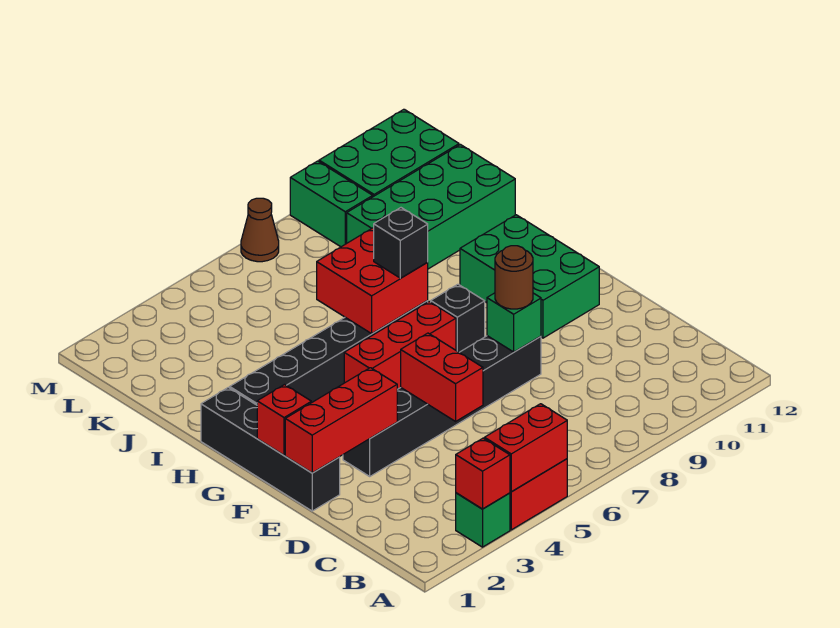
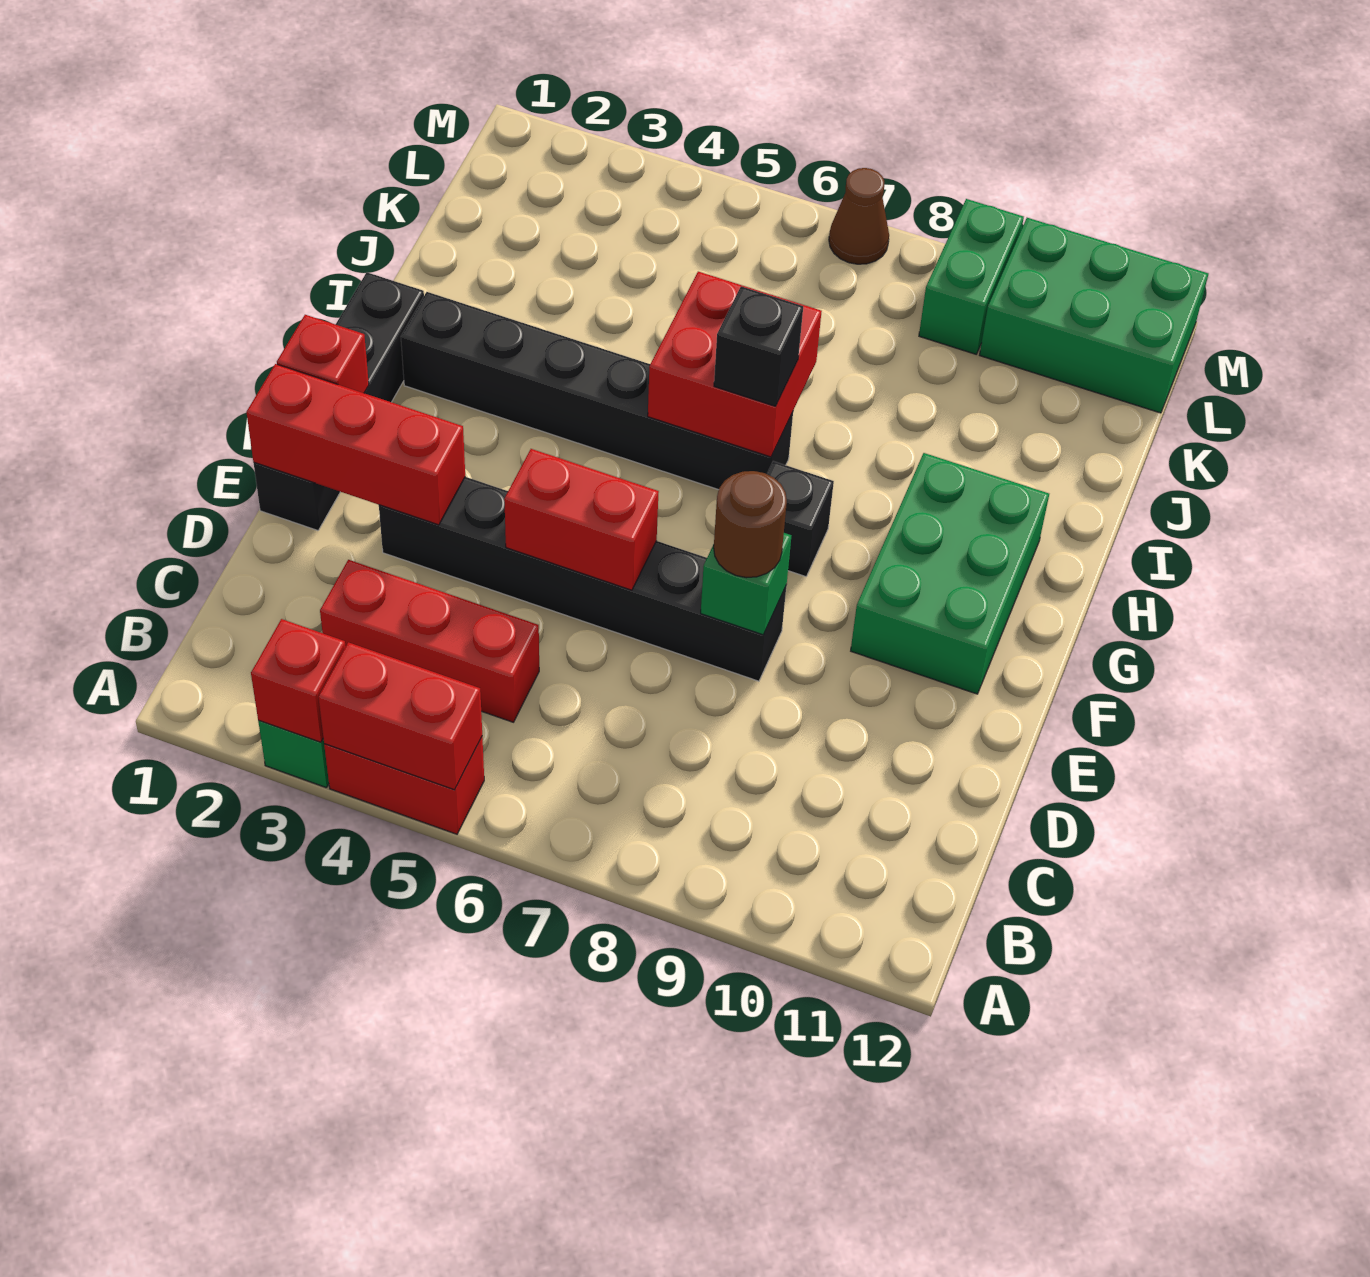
red 1x2 brick [401,333,483,421] -> red 1x2 brick turned to [504,449,659,590]
red 1x3 brick [344,302,456,389] -> red 1x3 brick moved to [320,560,539,722]
green 2x4 brick [347,145,515,269] -> none

